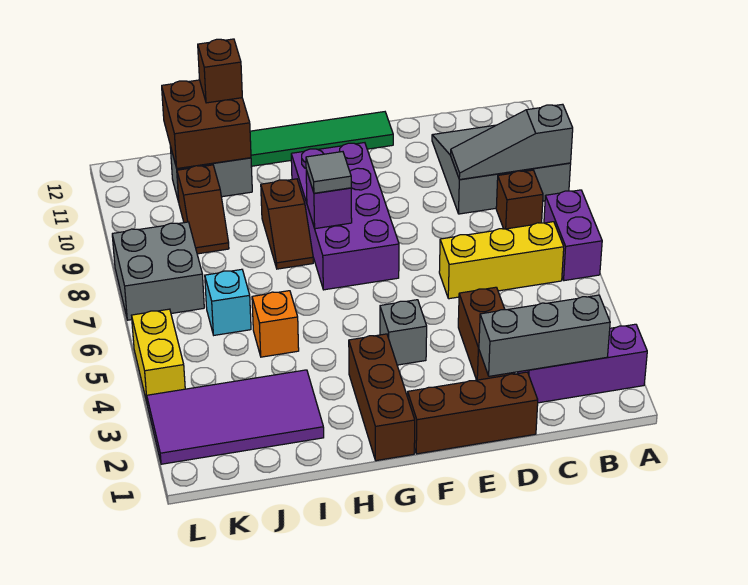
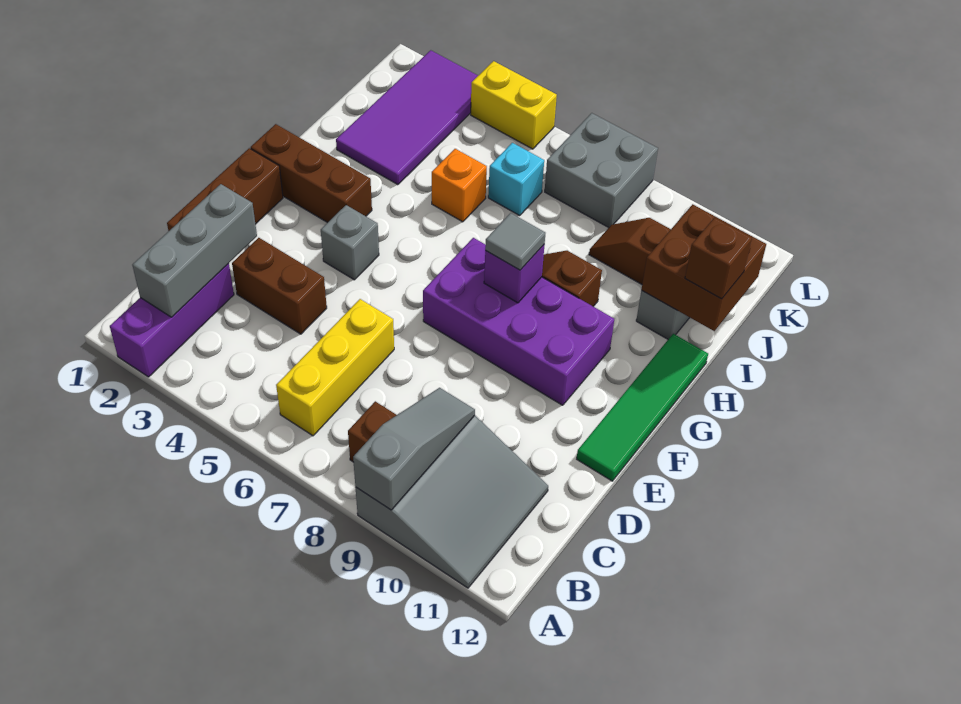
purple 1x2 brick [544,190,602,281] -> none

